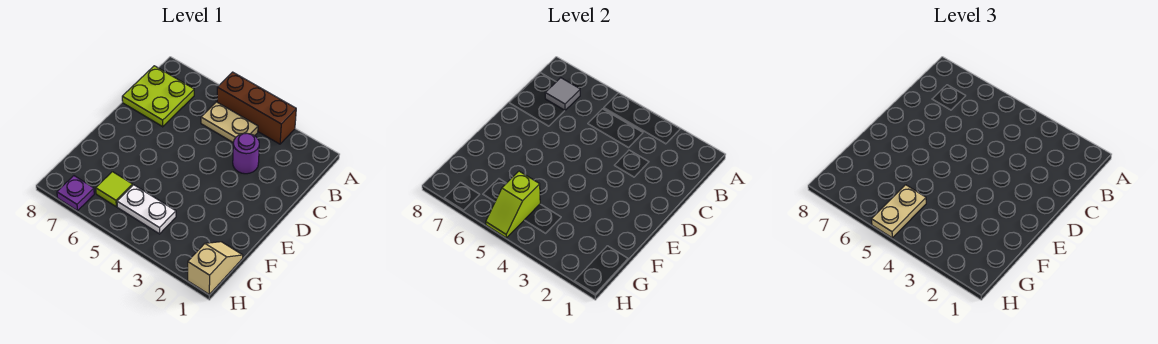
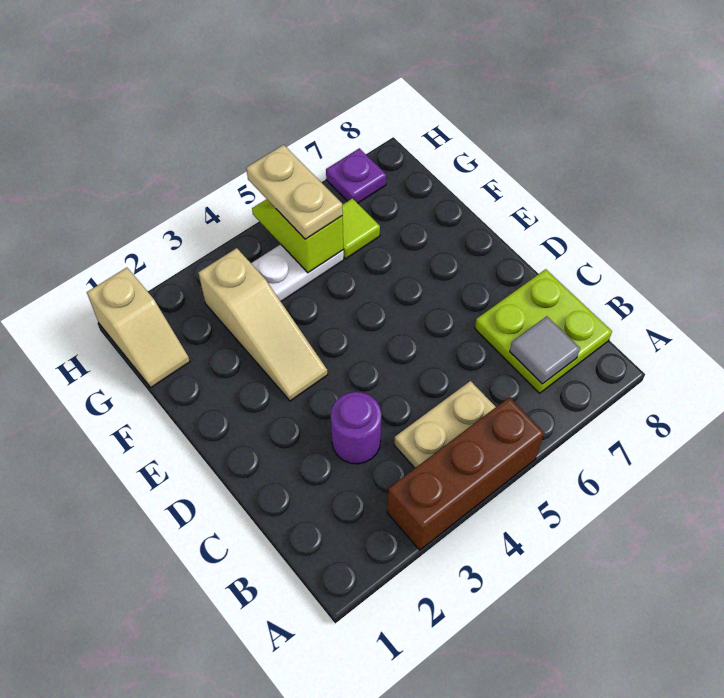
none -> tan 1x3 slope [198,248,328,401]

